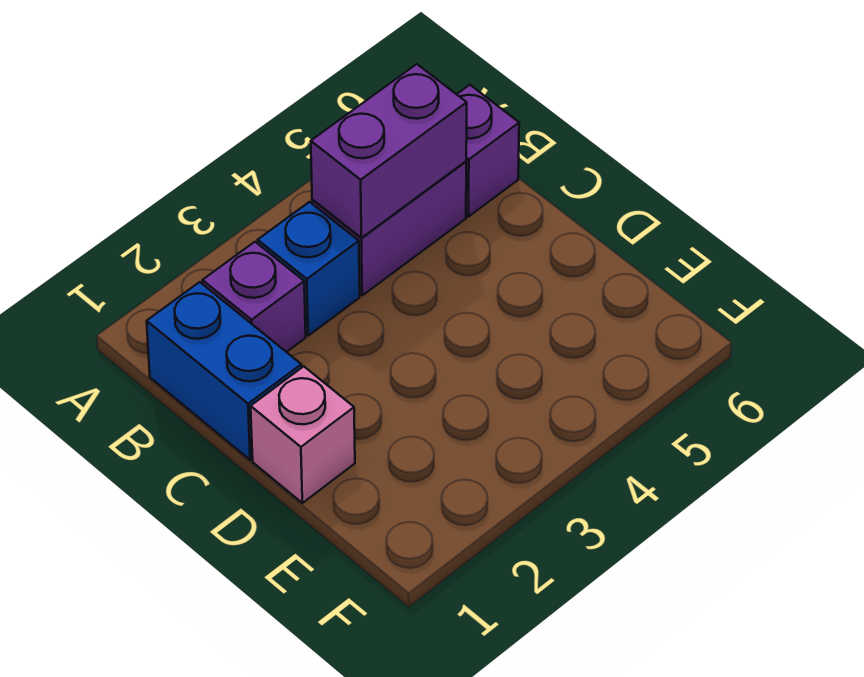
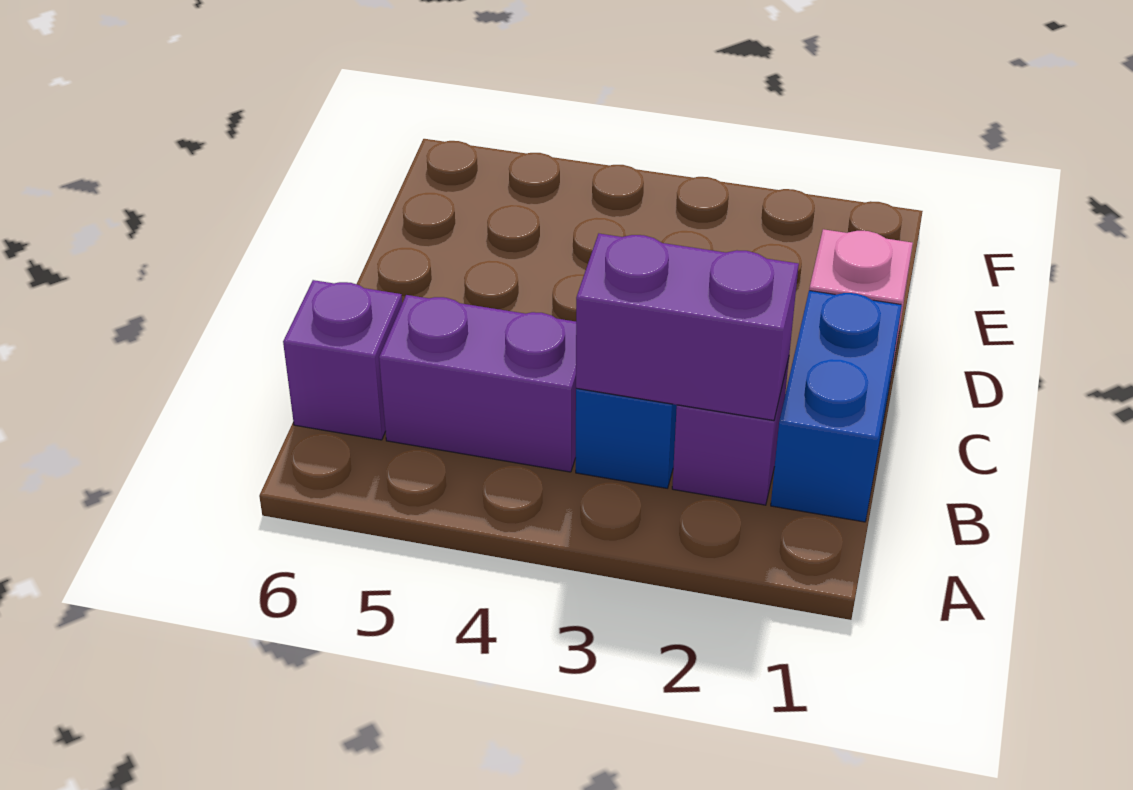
purple 1x2 brick [311,64,467,238] -> purple 1x2 brick moved to [576,234,799,421]

